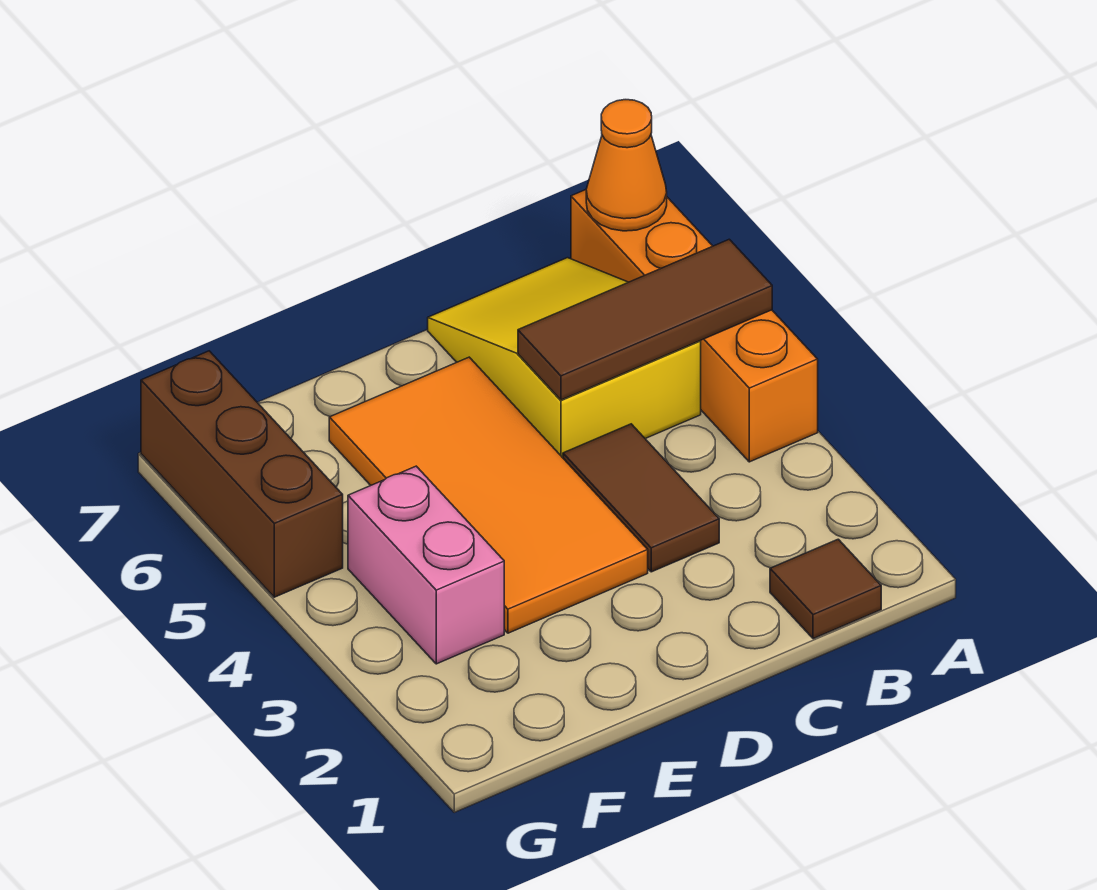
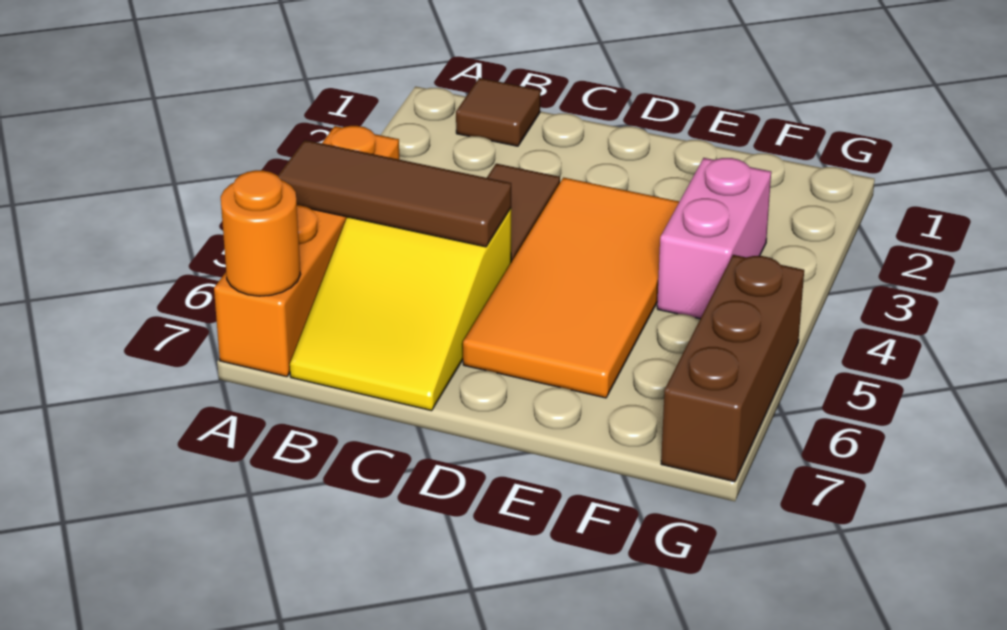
orange 1x1 cone [586,100,667,231] -> orange 1x1 round brick [221,170,301,296]

